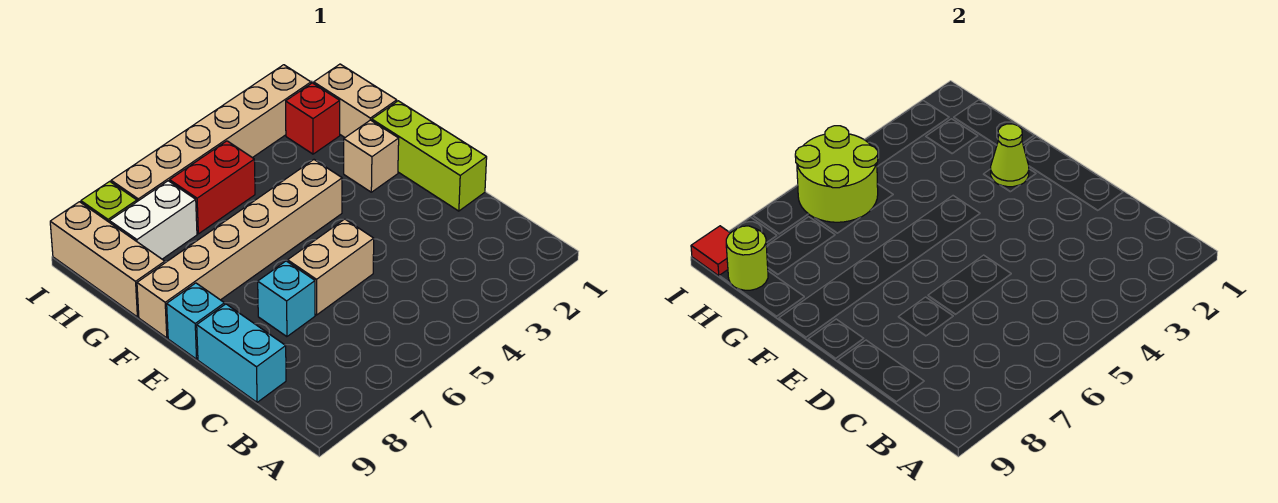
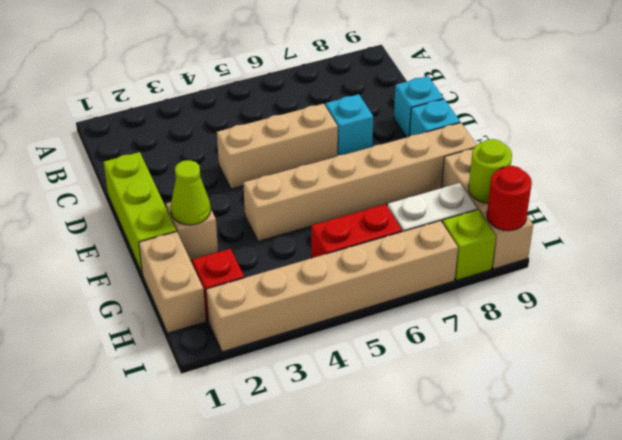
cyan 1x2 brick [197,304,286,402] -> cyan 1x1 brick [394,76,444,137]
tan 1x2 brick [288,219,374,315] -> tan 1x3 brick [217,104,338,189]
lime 2x2 round brick [795,126,878,222] -> none
red 1x1 tile [691,226,730,276] -> red 1x1 round brick [487,166,532,231]

